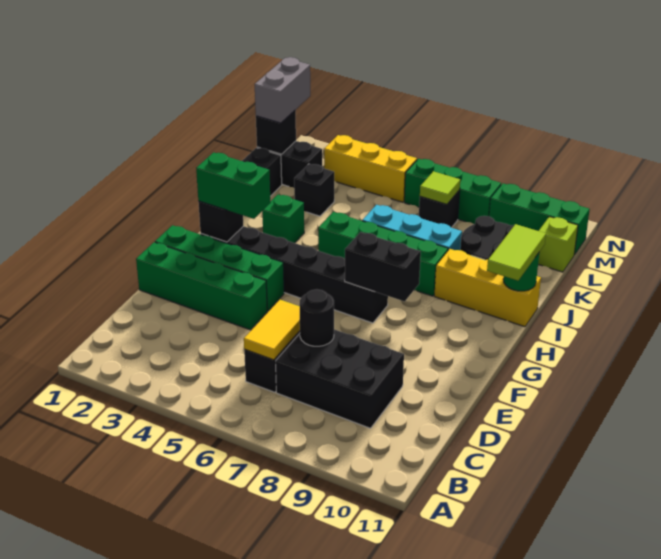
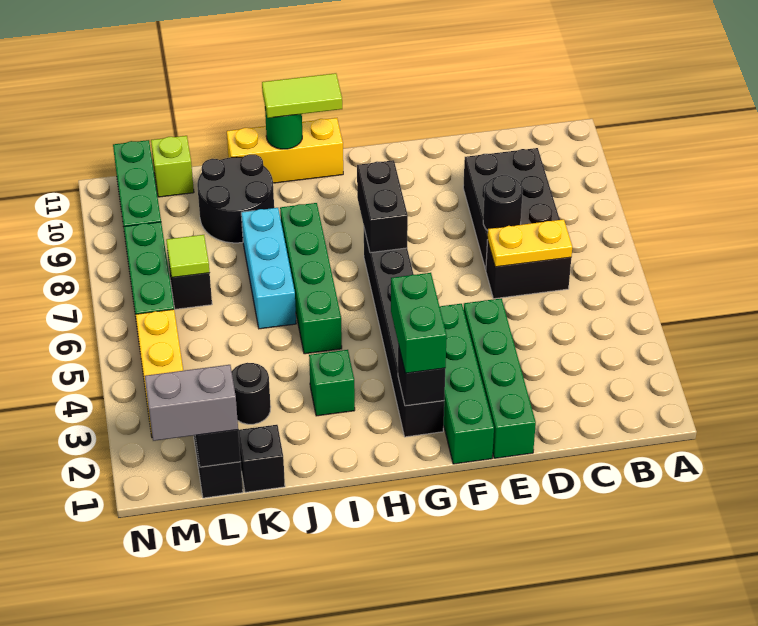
yellow 1x2 tile [244,300,300,360] -> yellow 1x2 plate [488,219,572,267]
yellow 1x3 brick [434,249,541,327] -> yellow 1x3 brick turned to [227,118,343,183]
black 1x1 brick [294,164,334,216] -> black 1x1 round brick [232,363,271,424]

